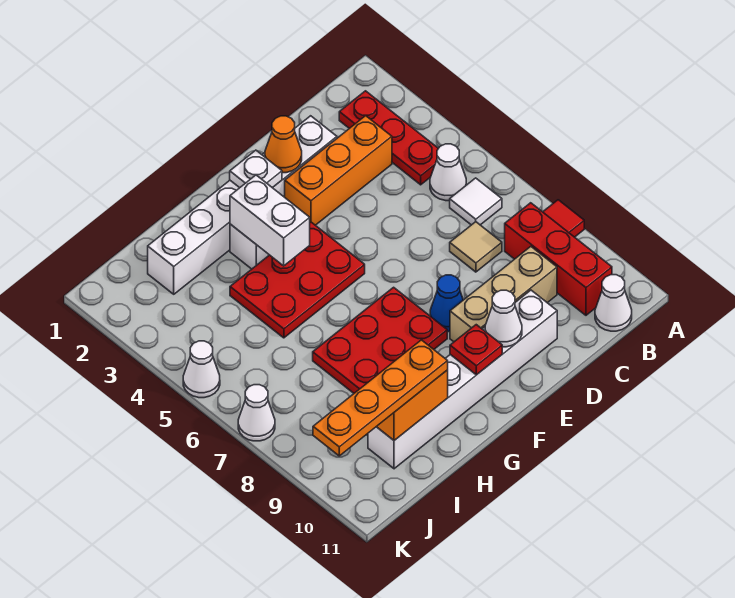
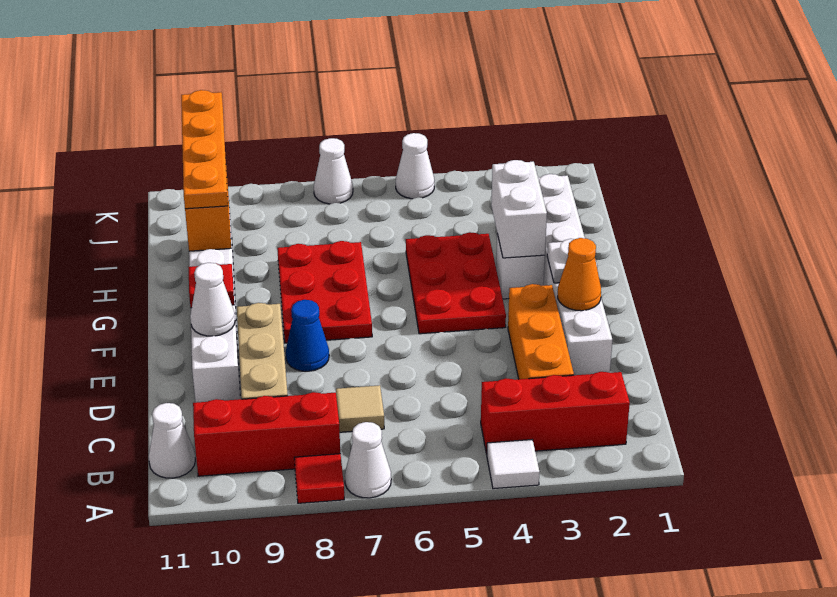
red 1x3 plate [339,91,438,185] -> red 1x3 brick [481,372,630,454]
white 1x1 cone [430,144,466,201] -> white 1x1 cone moved to [345,422,391,498]
white 1x1 tile [450,178,502,225] -> white 1x1 tile moved to [487,440,539,489]
white 1x2 brick [230,175,310,266] -> white 1x2 brick turned to [491,160,547,258]

